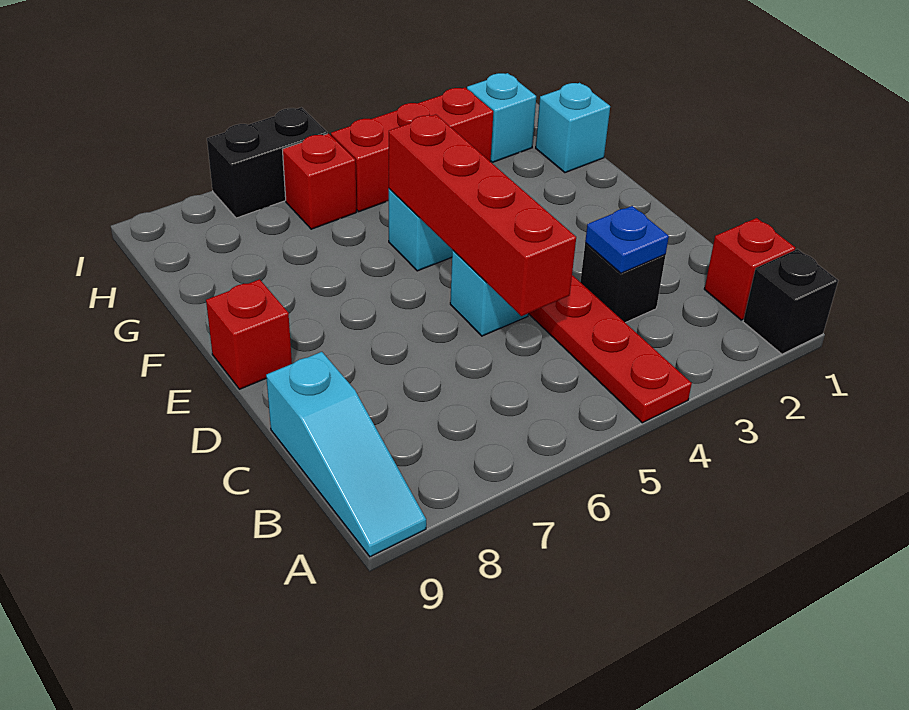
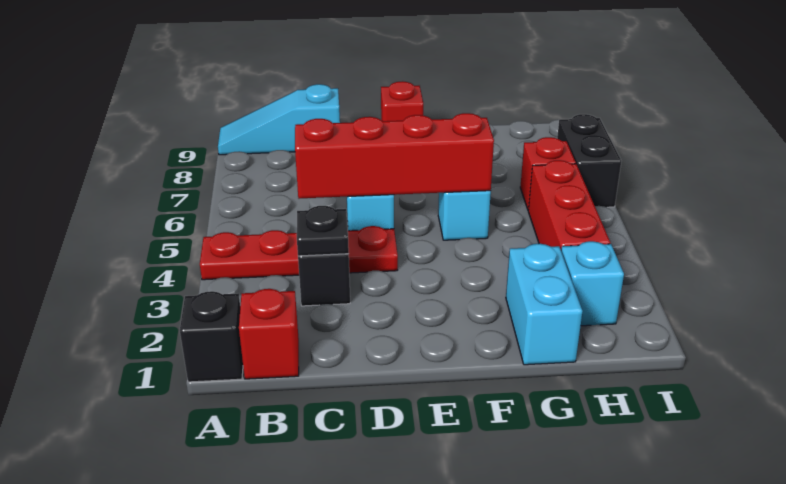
blue 1x1 plate [585,206,669,273] -> black 1x1 plate [297,206,349,256]
cyan 1x1 brick [536,83,610,173] -> cyan 1x2 brick [506,244,583,365]

